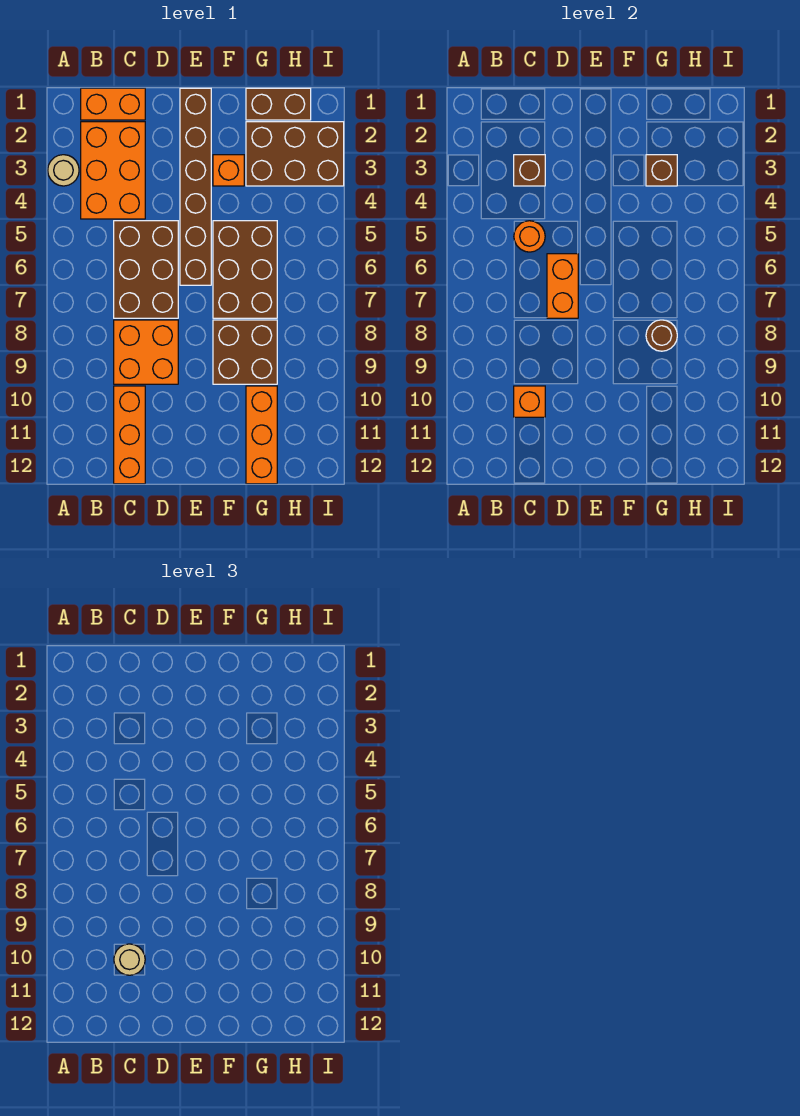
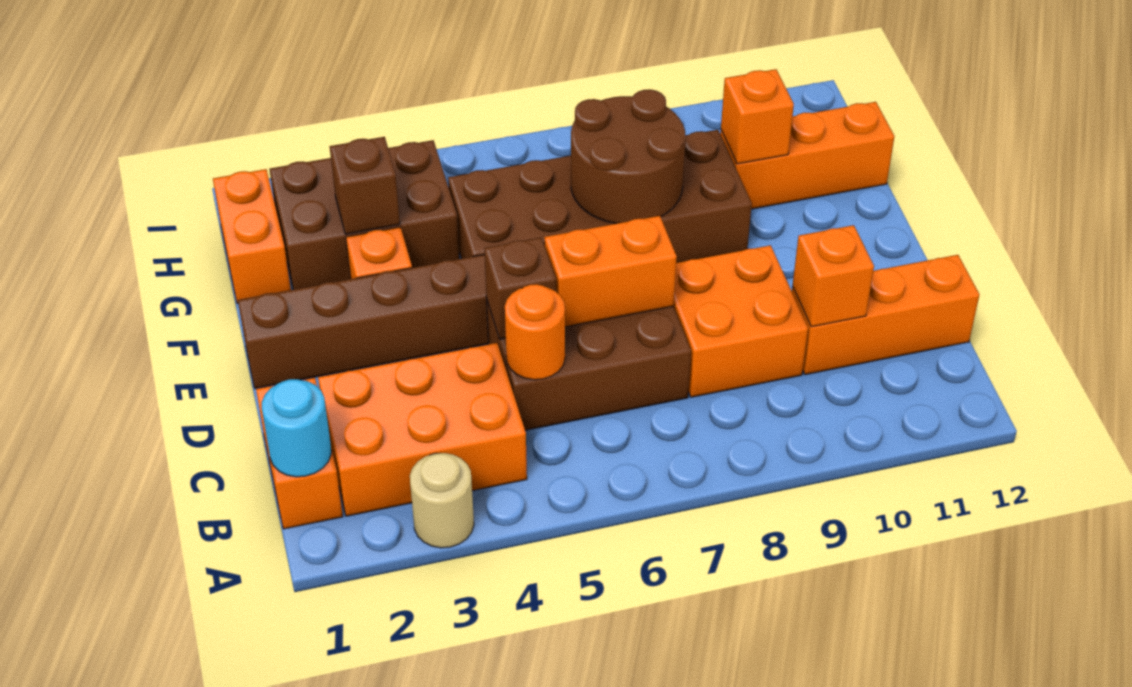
none -> cyan 1x1 round brick [262,379,331,477]
brown 1x1 brick [514,155,545,186] -> brown 1x1 brick moved to [484,238,556,339]
tan 1x1 round brick [114,944,145,975] -> none
brown 1x2 brick [246,88,311,120] -> orange 1x2 brick [213,169,291,304]
brown 2x3 brick [246,122,344,186] -> brown 2x3 brick turned to [269,140,460,289]
brown 1x1 round brick [646,320,677,351] -> brown 2x2 round brick [571,89,686,224]
none -> orange 1x1 brick [721,69,794,164]

